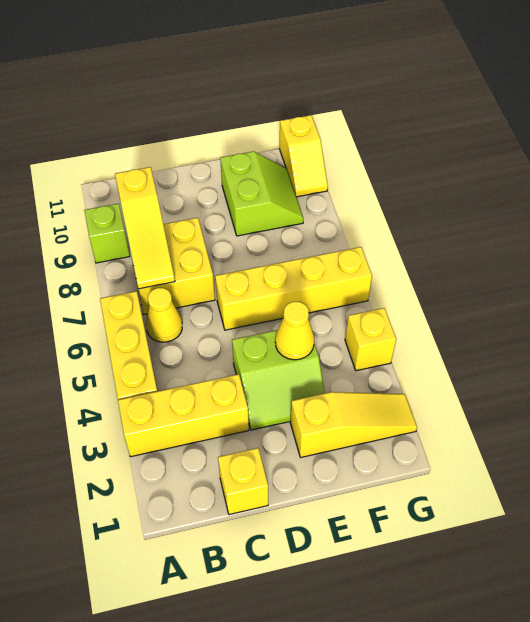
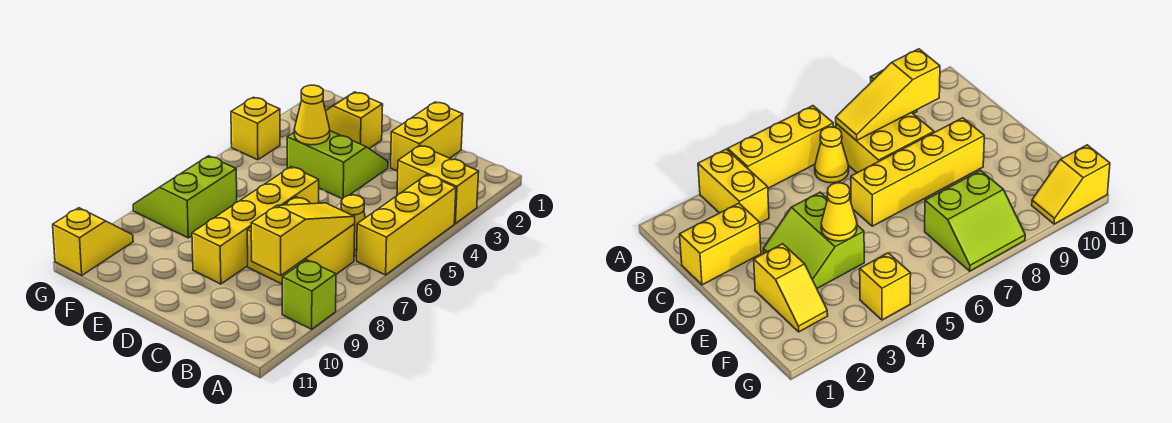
yellow 1x3 brick [118,374,249,457] -> yellow 1x2 brick [397,145,479,223]
yellow 1x1 brick [218,448,268,515] -> yellow 1x2 brick [391,102,463,171]
yellow 1x4 brick [215,247,372,330] -> yellow 1x4 brick turned to [192,167,319,284]
yellow 1x3 slope [290,392,417,457] -> yellow 1x2 slope [325,92,383,148]
lime 2x2 slope [220,151,303,236] -> lime 2x2 slope moved to [133,156,237,238]

